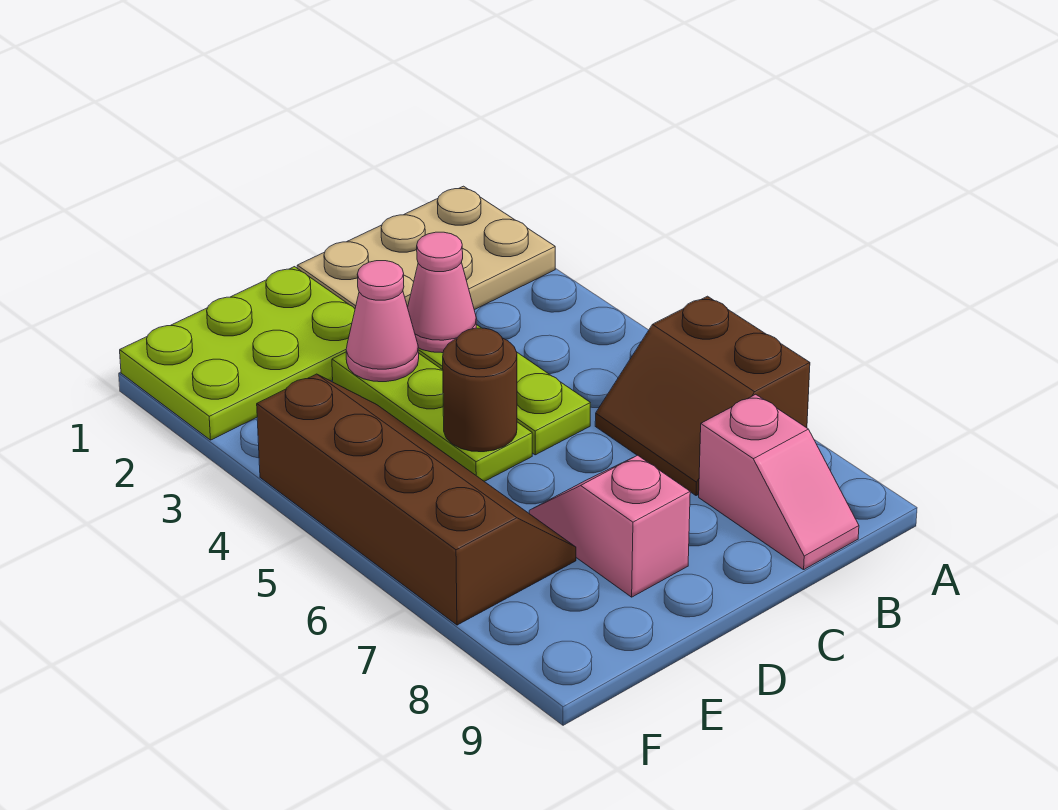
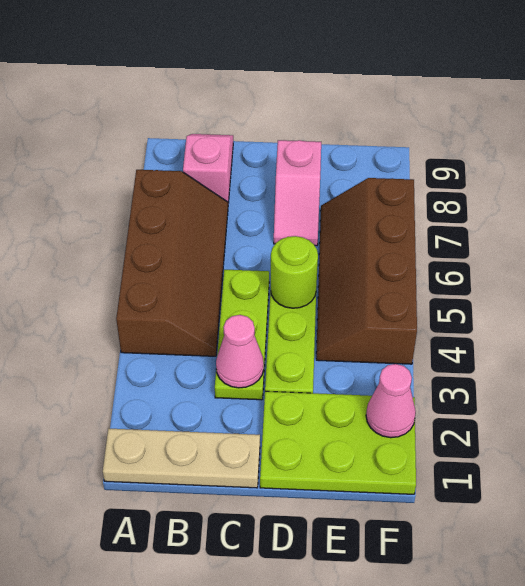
tan 2x3 plate [297,186,555,310] -> tan 1x3 plate [103,428,260,488]
brown 2x2 slope [595,296,810,496] -> brown 2x4 slope [116,170,228,356]
pink 1x1 cone [346,261,419,382] -> pink 1x1 cone moved to [366,364,416,438]
brown 1x1 round brick [443,328,517,452] -> lime 1x1 round brick [271,236,318,308]

